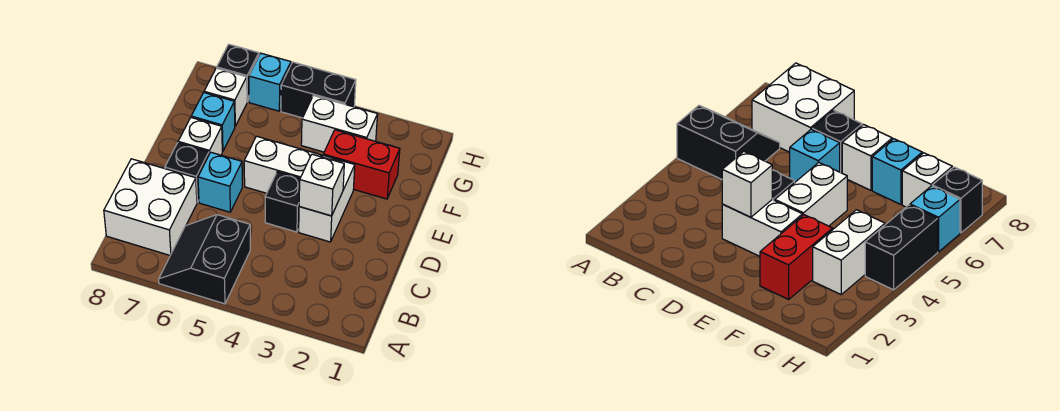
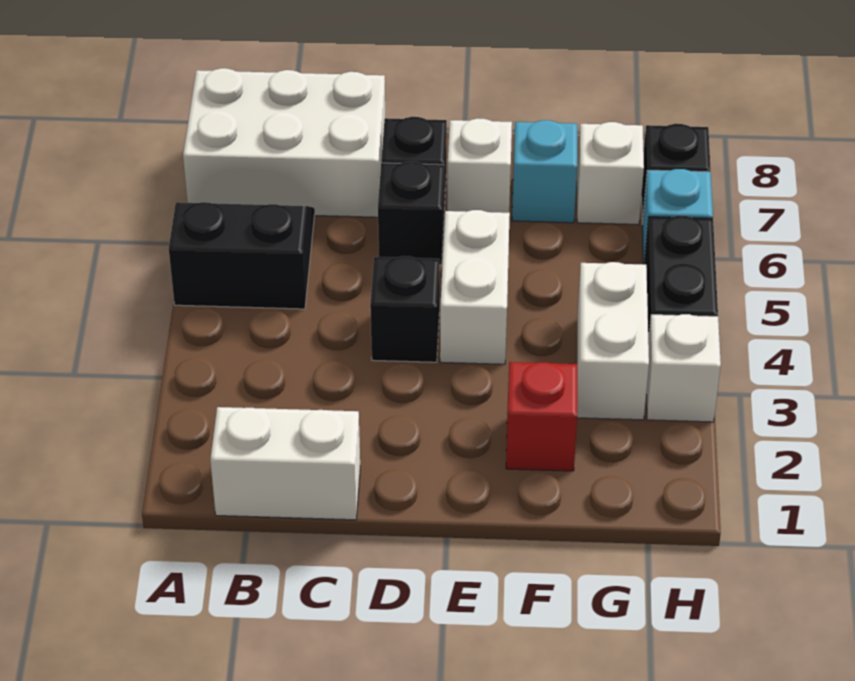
white 2x2 brick [104,159,197,255] -> white 2x3 brick [183,68,385,217]
white 1x2 brick [299,156,355,242] -> white 1x2 brick moved to [210,407,360,520]
white 1x1 brick [299,154,344,216] -> white 1x1 brick moved to [646,314,721,422]
cyan 1x1 brick [198,152,242,212] -> black 1x1 brick [378,162,444,265]
red 1x2 brick [323,130,400,199] -> red 1x1 brick [506,362,577,471]

